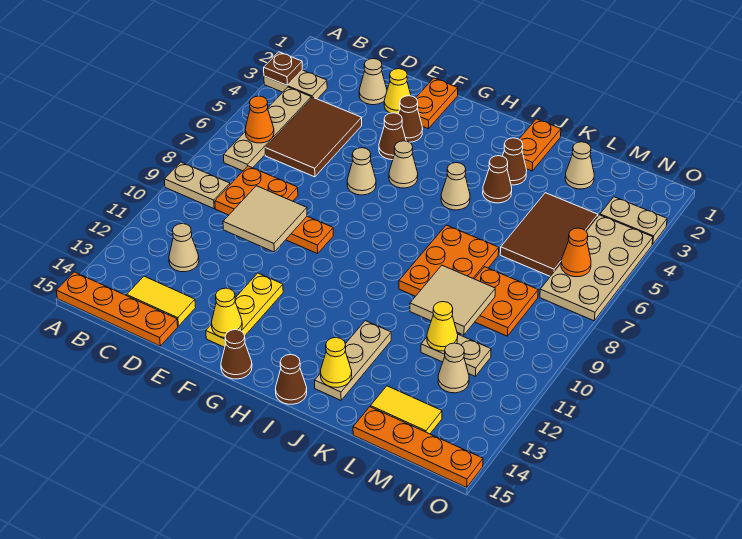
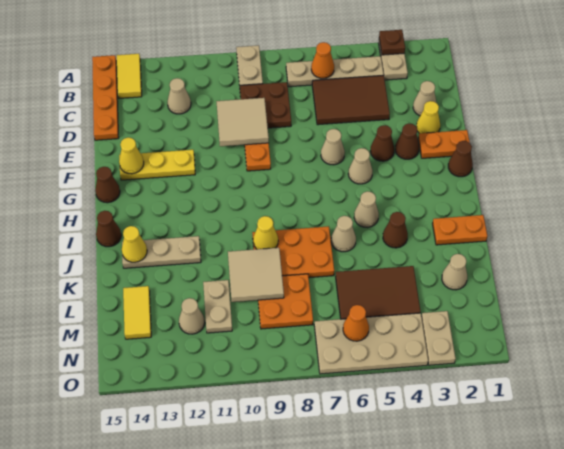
orange 2x2 plate [215,166,298,215] -> brown 2x2 plate [240,82,291,128]
yellow 1x2 tile [127,276,196,326] -> yellow 1x2 tile moved to [116,54,142,98]
brown 1x1 cone [503,138,527,185] -> brown 1x1 cone moved to [448,141,473,177]
none -> tan 1x1 cone [331,216,356,252]
yellow 1x1 cone [427,302,458,351] -> yellow 1x1 cone moved to [253,216,278,249]
orange 1x4 plate [353,407,483,487] -> none

